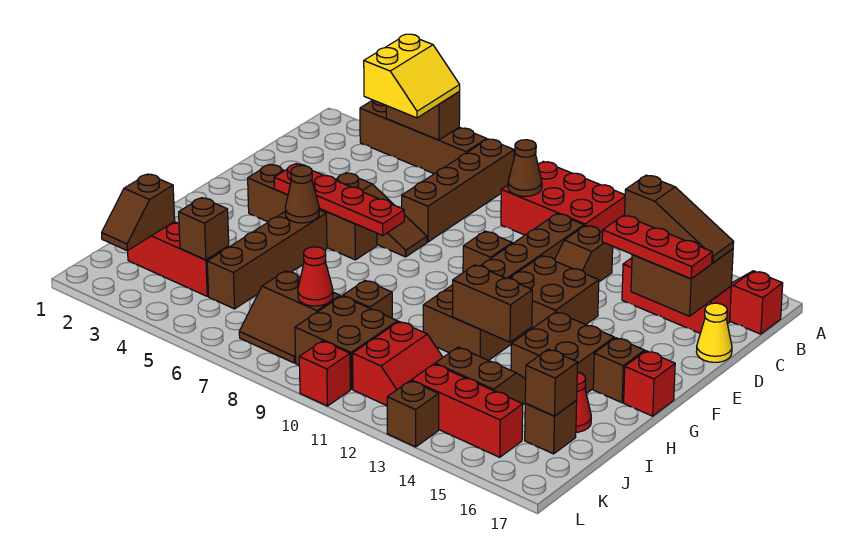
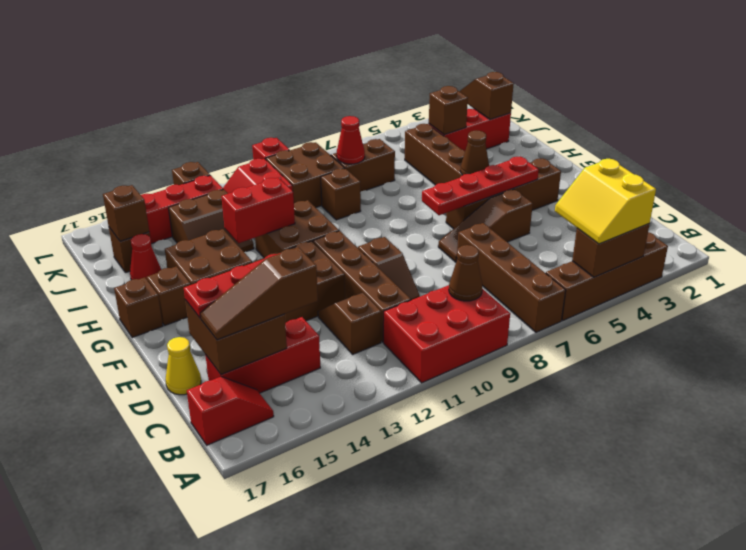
red 1x1 brick [624,351,675,416] -> brown 1x1 brick [114,277,163,338]
brown 1x2 brick [453,265,532,342] -> red 1x2 brick [221,178,295,243]

